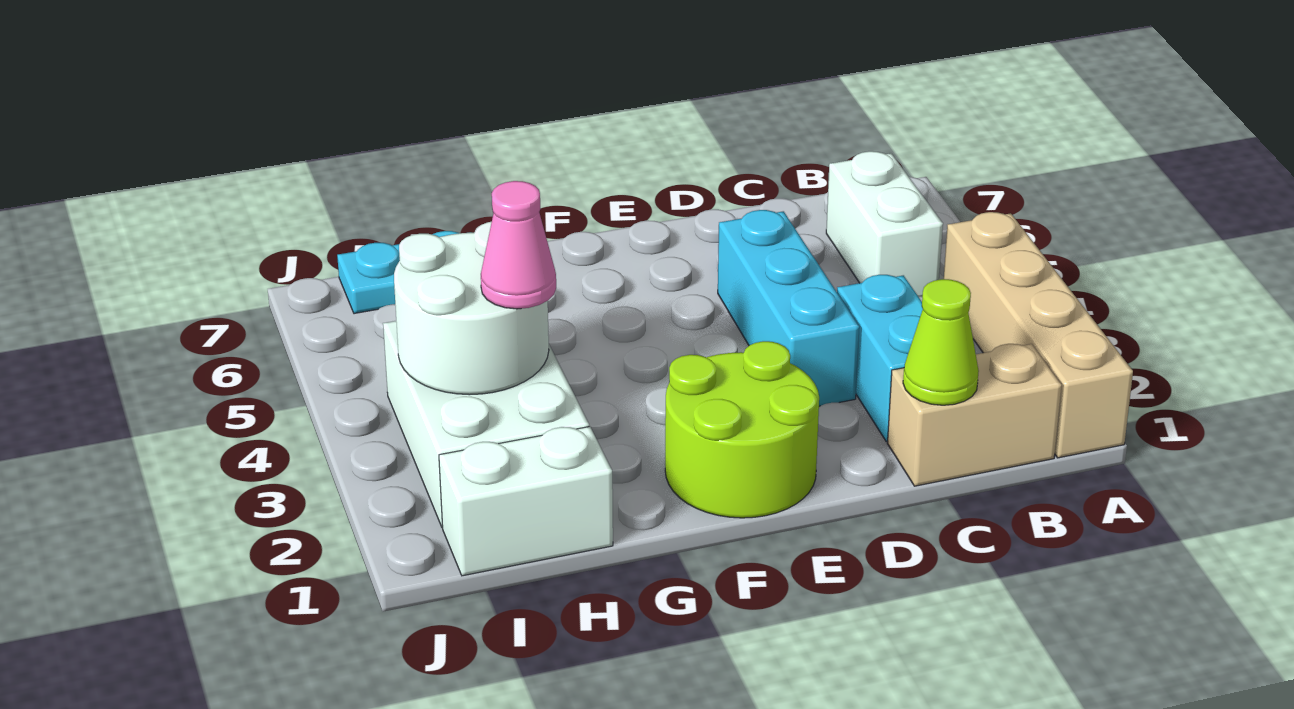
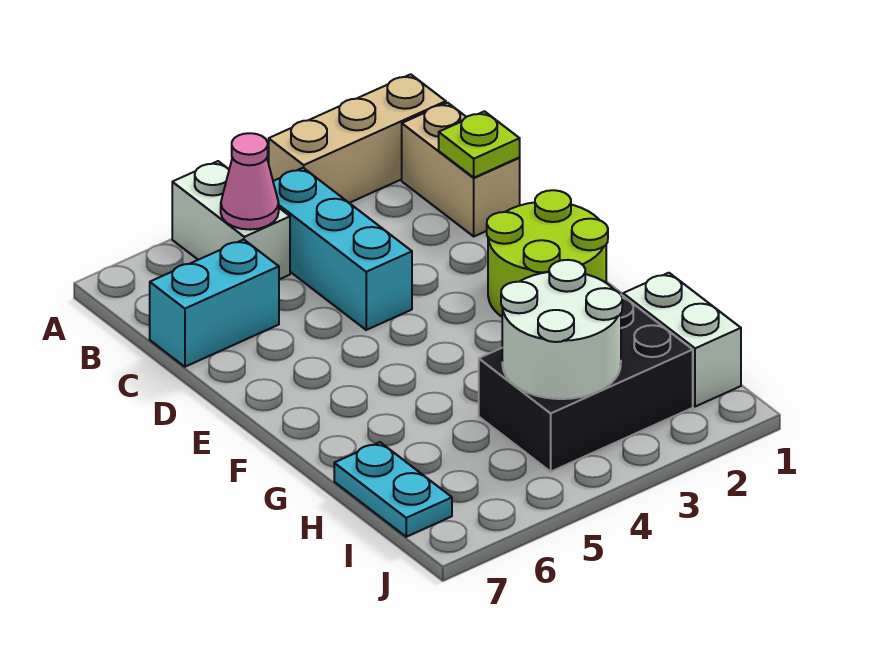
tan 1x4 brick [944,212,1133,458] -> tan 1x3 brick [269,74,446,203]
white 1x2 brick [826,151,943,296] -> white 1x2 brick turned to [172,161,290,279]
lime 1x1 cone [903,279,979,405] -> lime 1x1 plate [439,111,520,178]
cyan 1x2 brick [837,275,923,442] -> cyan 1x2 brick moved to [150,239,279,367]
cyan 1x3 brick [718,210,859,406] -> cyan 1x3 brick turned to [273,168,412,330]
white 2x3 brick [383,321,589,527] -> black 2x3 brick [479,295,693,472]
pink 1x1 cone [481,181,556,309] -> pink 1x1 cone moved to [221,133,279,230]

